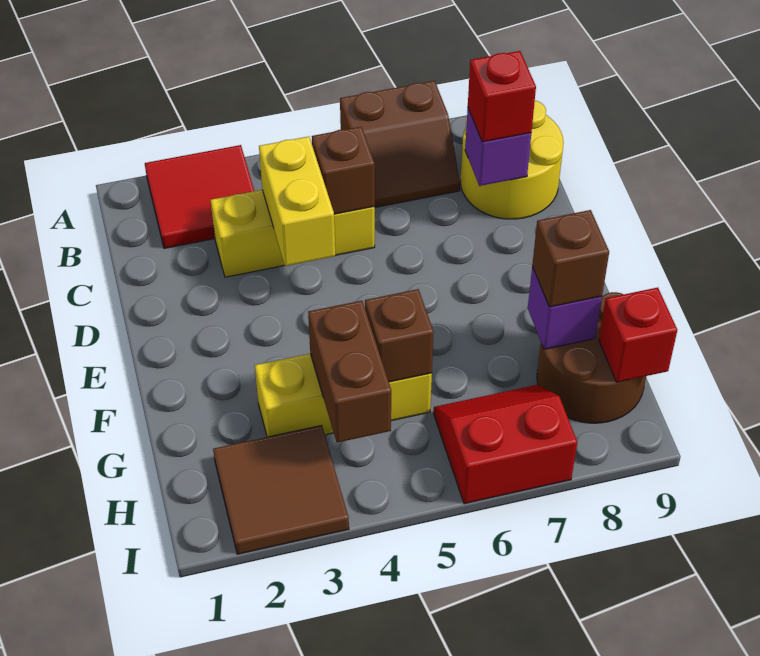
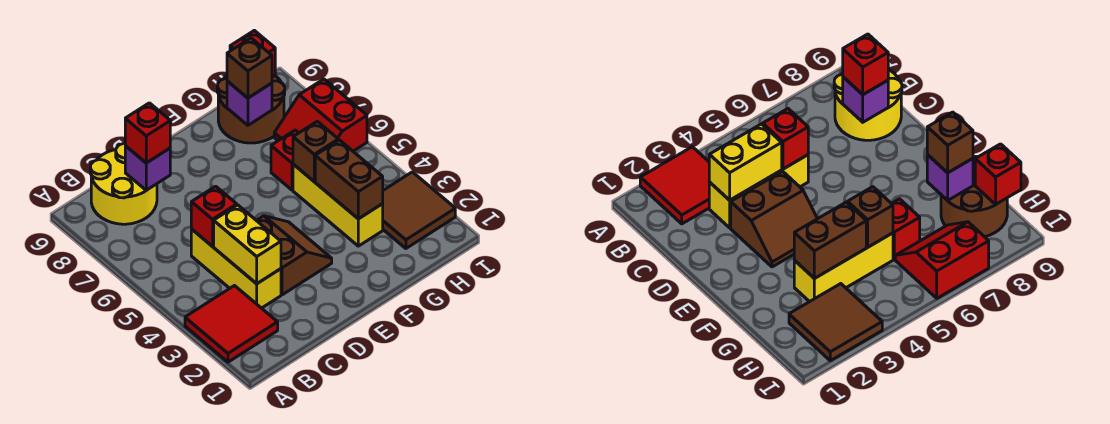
brown 2x2 slope [340,81,460,207] -> brown 2x2 slope moved to [256,216,332,295]
yellow 1x2 brick [259,137,335,266] -> yellow 1x2 brick turned to [214,205,281,284]
brown 1x1 brick [312,127,375,214] -> red 1x1 brick [191,186,237,247]
brown 1x2 brick [308,301,391,443] -> brown 1x2 brick turned to [315,140,383,219]
none -> red 1x1 brick [271,130,298,190]

